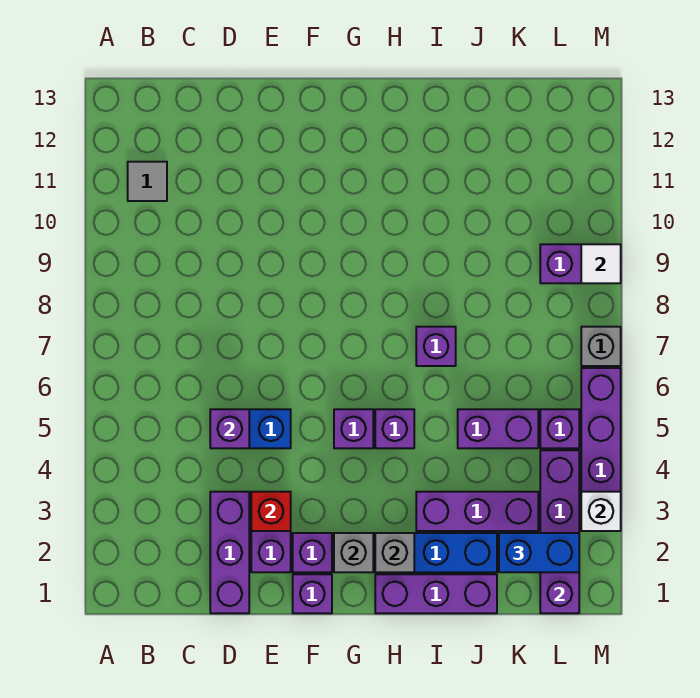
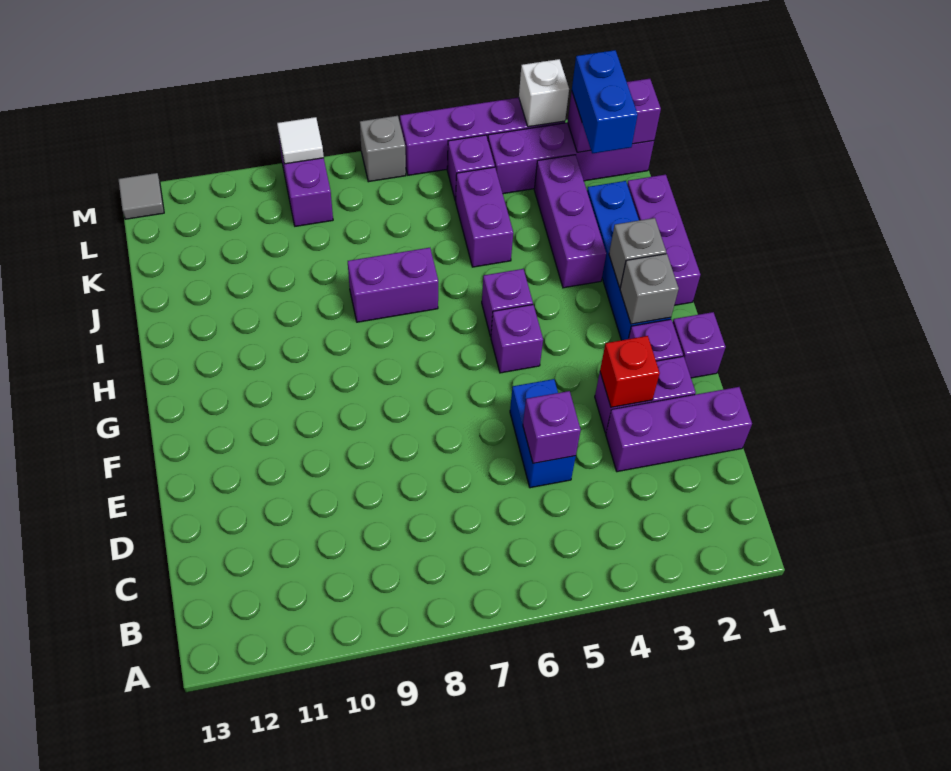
grey 1x1 tile [128,162,167,201] -> grey 1x1 tile moved to [118,173,164,219]
purple 1x1 brick [416,327,456,366] -> purple 1x2 brick [348,248,438,322]

